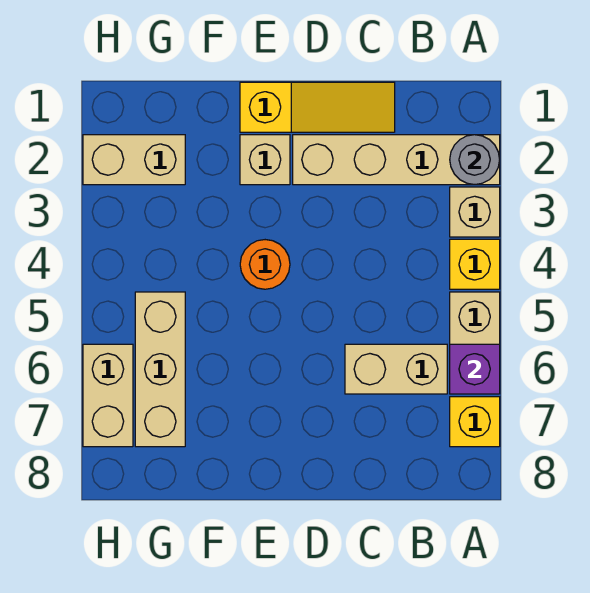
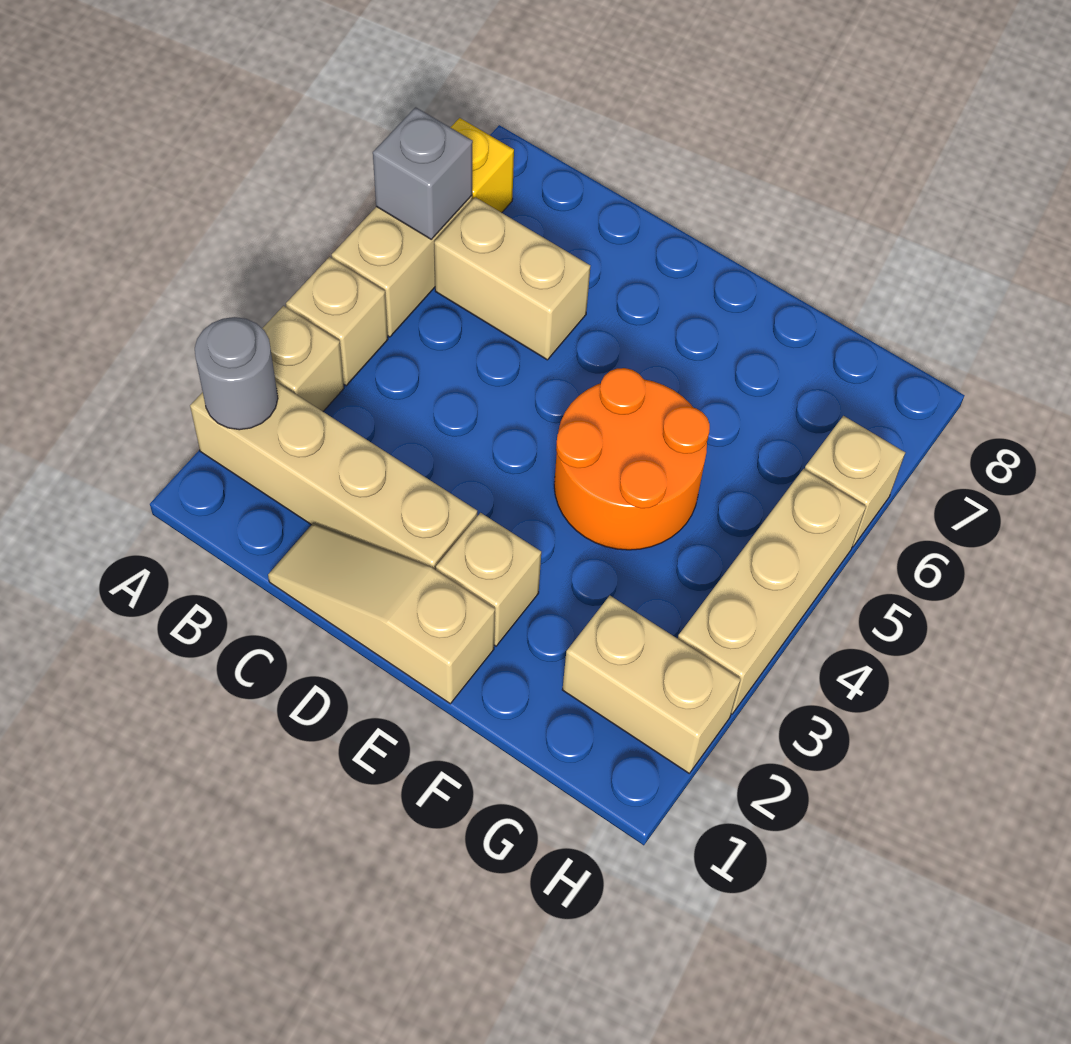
yellow 1x1 brick [450,239,500,289] -> tan 1x1 brick [286,257,388,386]
purple 1x1 brick [450,344,500,394] -> grey 1x1 brick [373,107,473,240]
yellow 1x3 slope [240,82,395,132] -> tan 1x3 slope [268,523,495,704]
orange 1x1 round brick [240,240,290,289] -> orange 2x2 round brick [554,368,710,550]
tan 1x3 brick [135,292,185,447] -> tan 1x3 brick moved to [678,469,866,714]
tan 1x2 brick [83,344,133,447] -> tan 1x1 brick [805,416,905,547]

